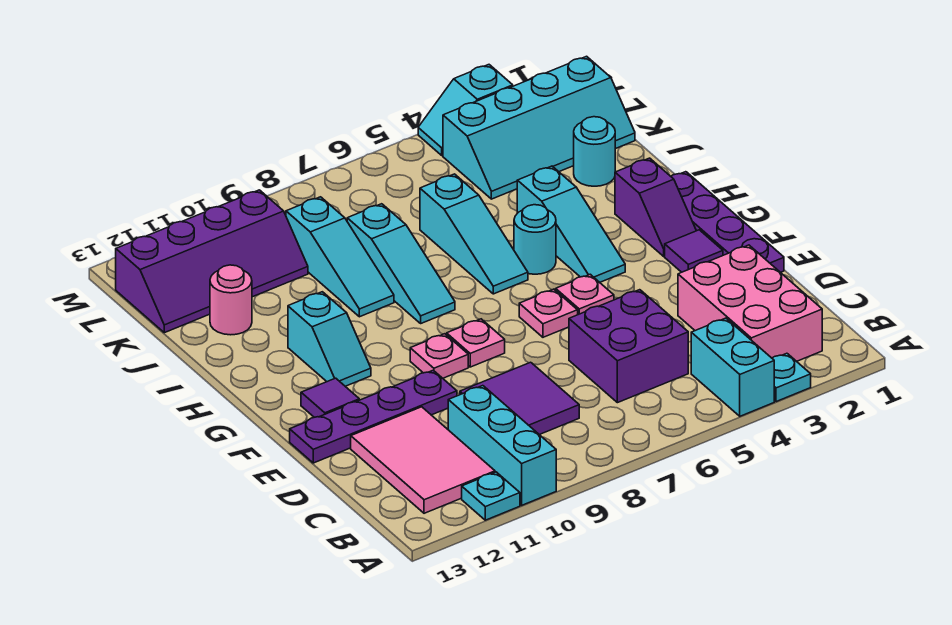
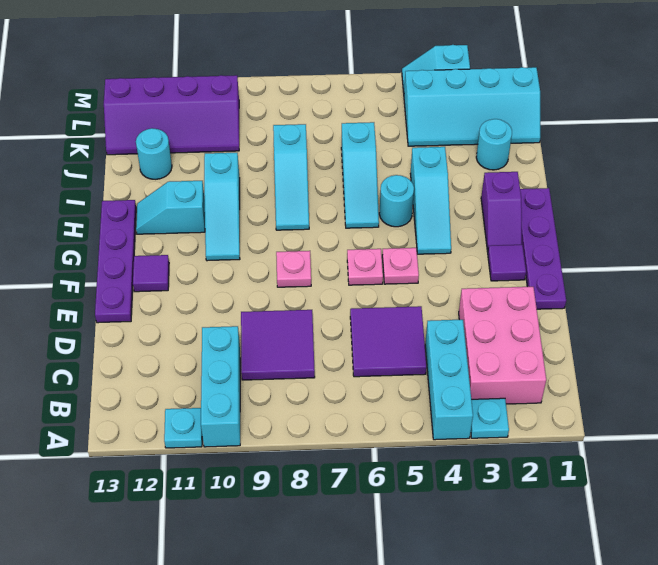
cyan 1x2 brick [691,318,774,416] -> cyan 1x3 brick [425,320,473,440]
pink 2x3 tile [351,407,495,513] -> none
purple 2x2 brick [569,290,688,403] -> purple 2x2 tile [350,306,427,377]
purple 1x4 plate [290,370,457,463] -> purple 1x4 plate turned to [95,200,136,323]
pink 1x1 plate [410,334,468,378] -> none
cyan 1x2 slope [288,292,371,386] -> cyan 1x2 slope turned to [136,181,205,234]
cyan 1x3 slope [286,197,394,317] -> cyan 1x3 slope moved to [204,153,240,261]
pink 1x1 round brick [210,265,252,335] -> cyan 1x1 round brick [136,128,172,179]

